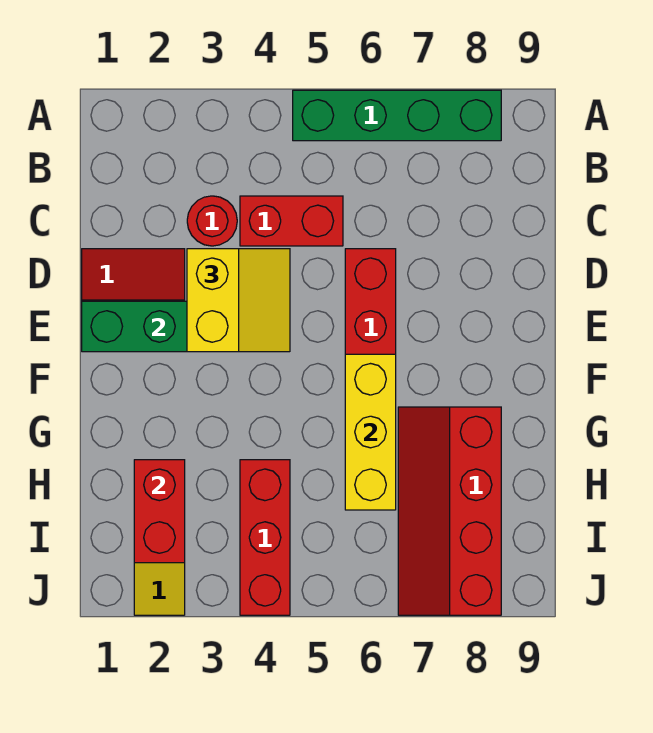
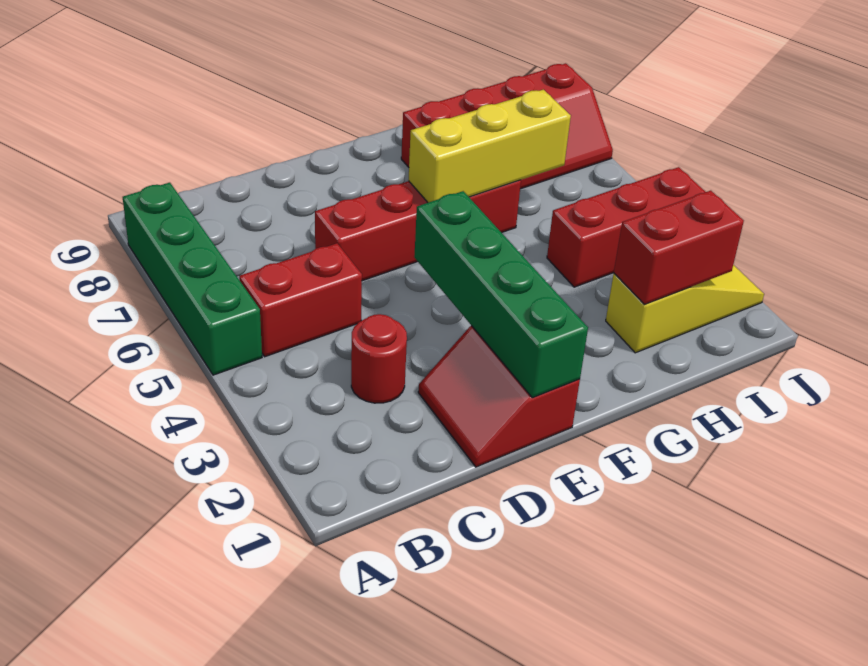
red 1x2 brick [240,196,343,246] -> red 1x2 brick turned to [239,243,362,357]
yellow 2x2 slope [187,249,290,352] -> none

